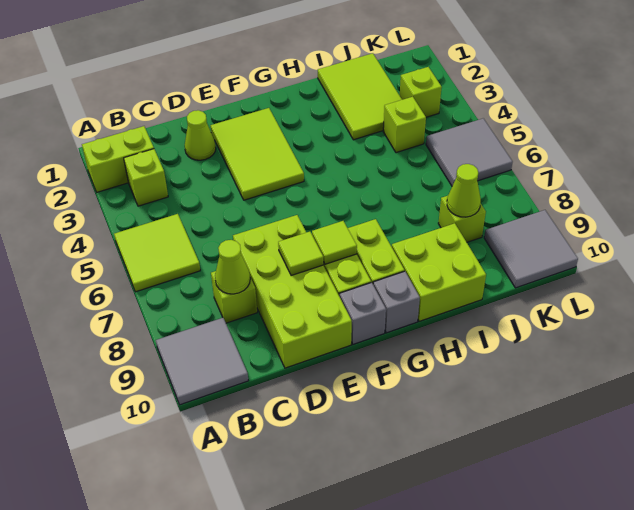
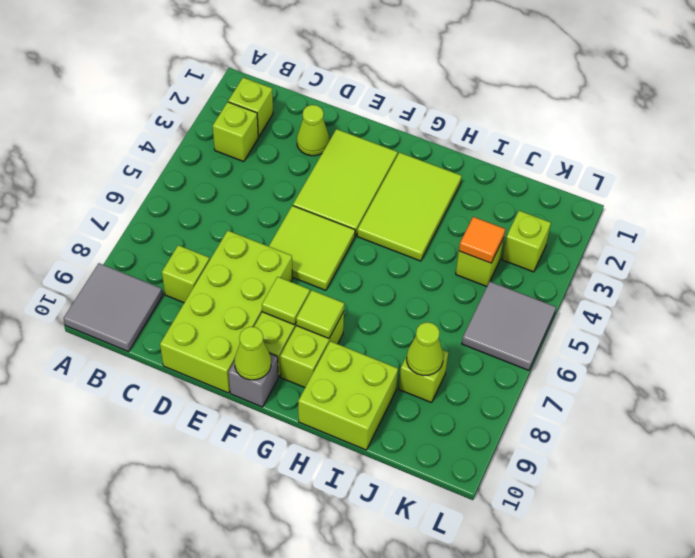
lime 1x2 brick [82,126,154,192] -> lime 1x1 brick [228,78,273,137]
lime 2x2 tile [114,214,200,292] -> lime 2x2 tile moved to [269,206,355,290]
lime 1x1 cone [215,240,250,294] -> lime 1x1 cone moved to [235,327,271,380]
lime 1x1 tile [278,232,323,276] -> lime 1x1 tile moved to [296,290,344,338]
grey 1x1 brick [373,271,420,333] -> none
lime 2x3 tile [318,53,402,140] -> lime 2x3 tile moved to [357,152,462,261]
none -> orange 1x1 tile [459,217,505,263]
grey 2x2 tile [484,210,578,288] -> none

